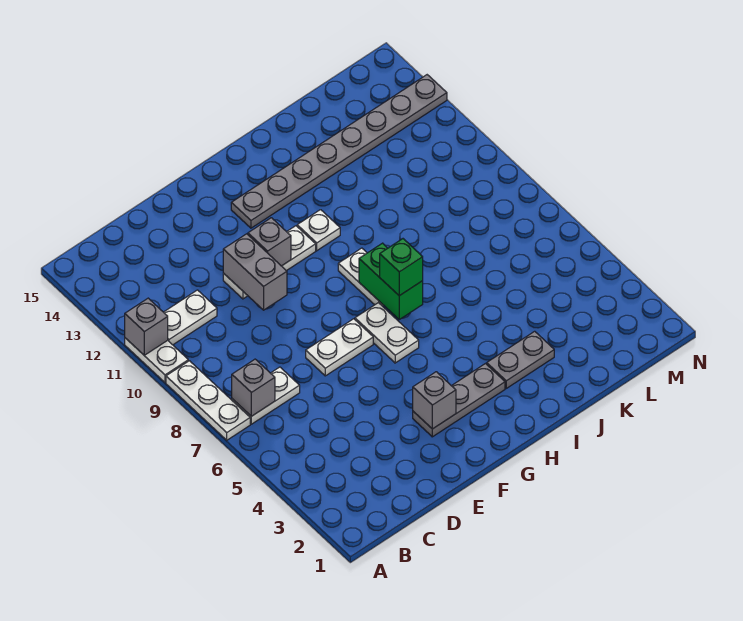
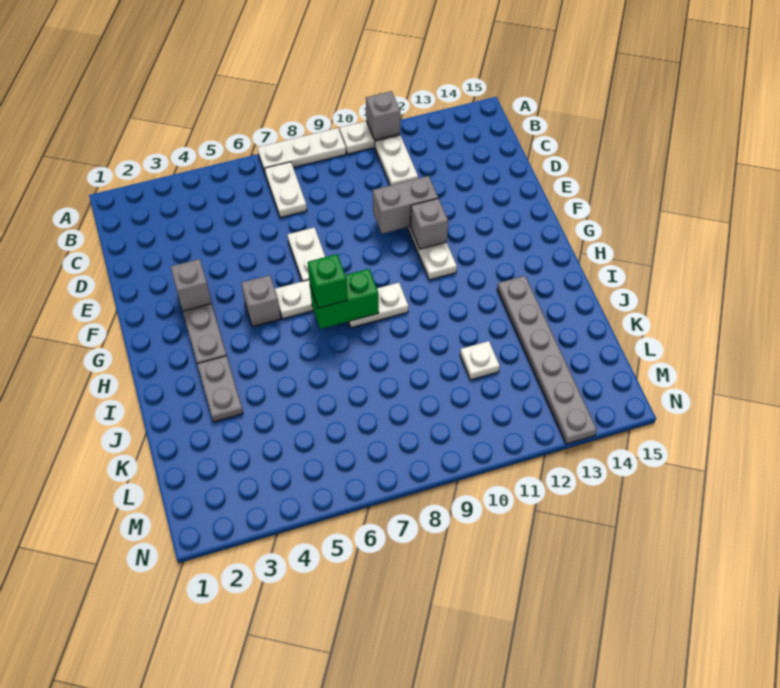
grey 1x1 brick [232,359,275,416] -> grey 1x1 brick moved to [241,275,281,327]
grey 1x8 plate [231,75,447,228] -> grey 1x6 plate [497,276,597,444]
white 1x1 plate [297,210,340,251] -> white 1x1 plate moved to [460,341,500,380]

